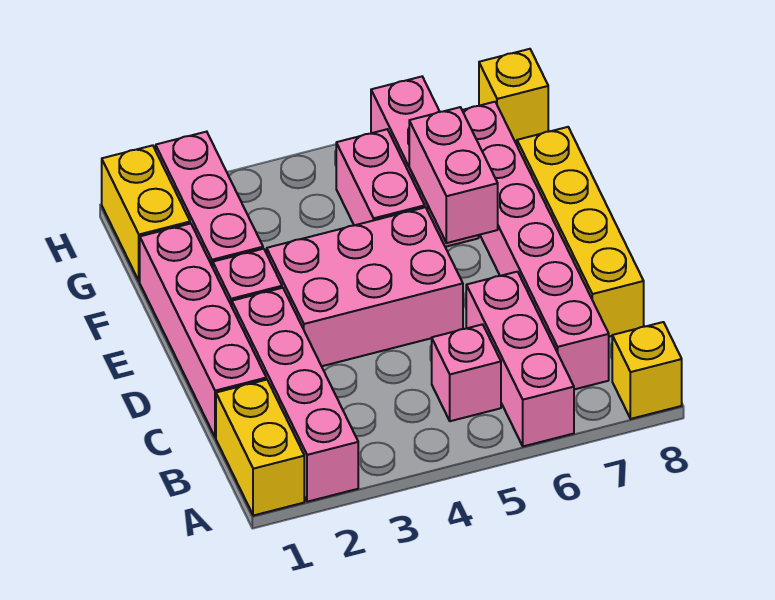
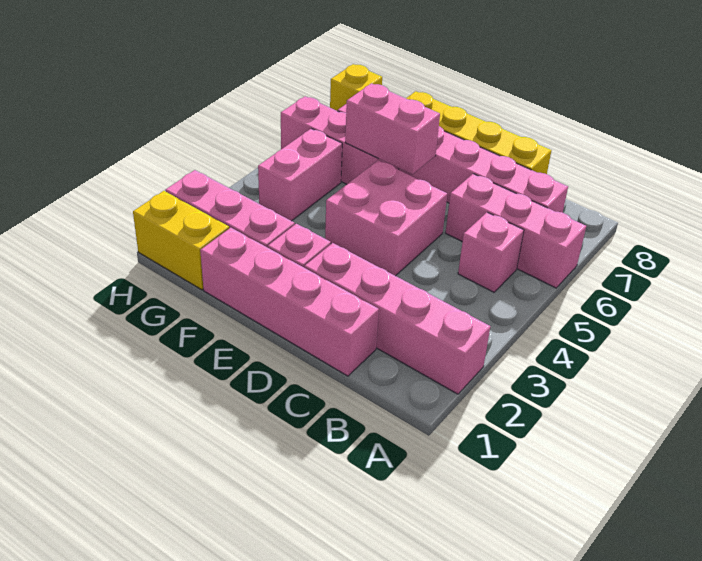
yellow 1x2 brick [216,380,304,516] -> none
yellow 1x1 brick [612,322,682,419] -> none
pink 2x3 brick [267,207,463,366] -> pink 2x2 brick [325,160,447,276]
pink 1x2 brick [336,129,425,225] -> pink 1x2 brick turned to [258,129,342,221]

